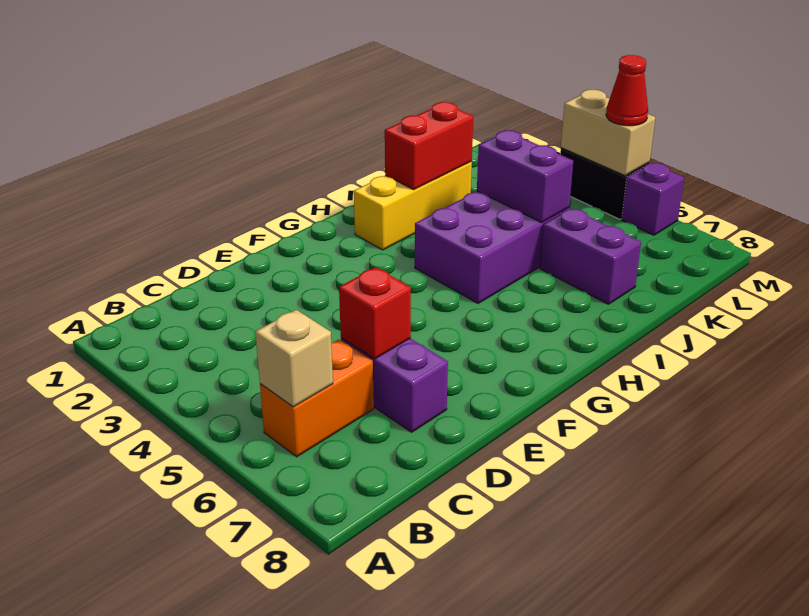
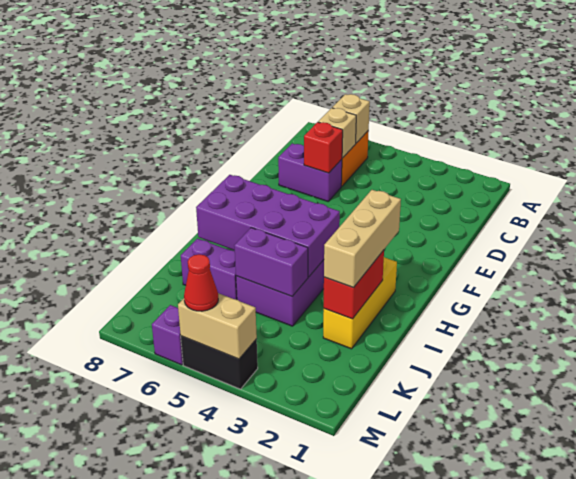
none -> tan 1x1 brick [318,108,356,158]
none -> tan 1x3 brick [324,190,401,288]
none -> purple 2x4 brick [196,175,340,277]

